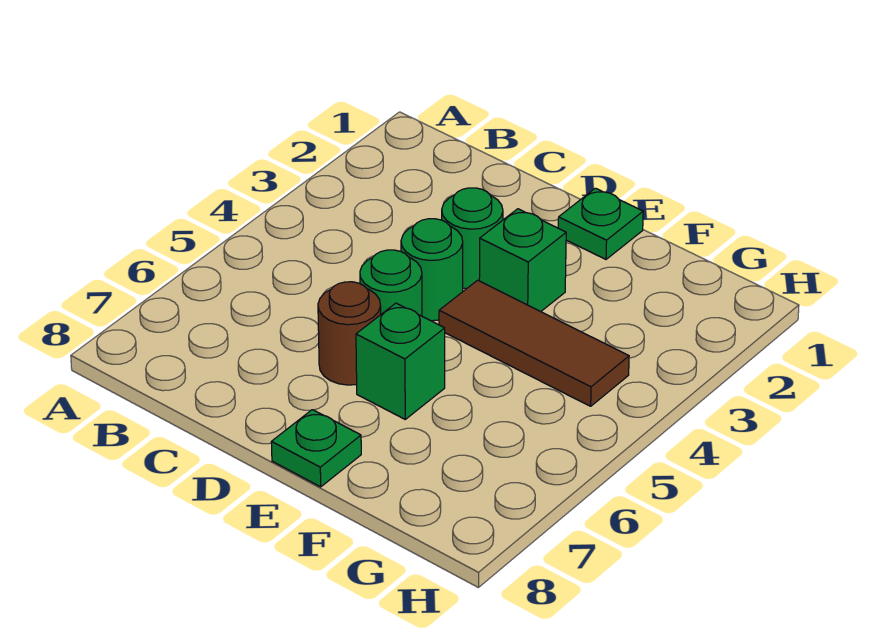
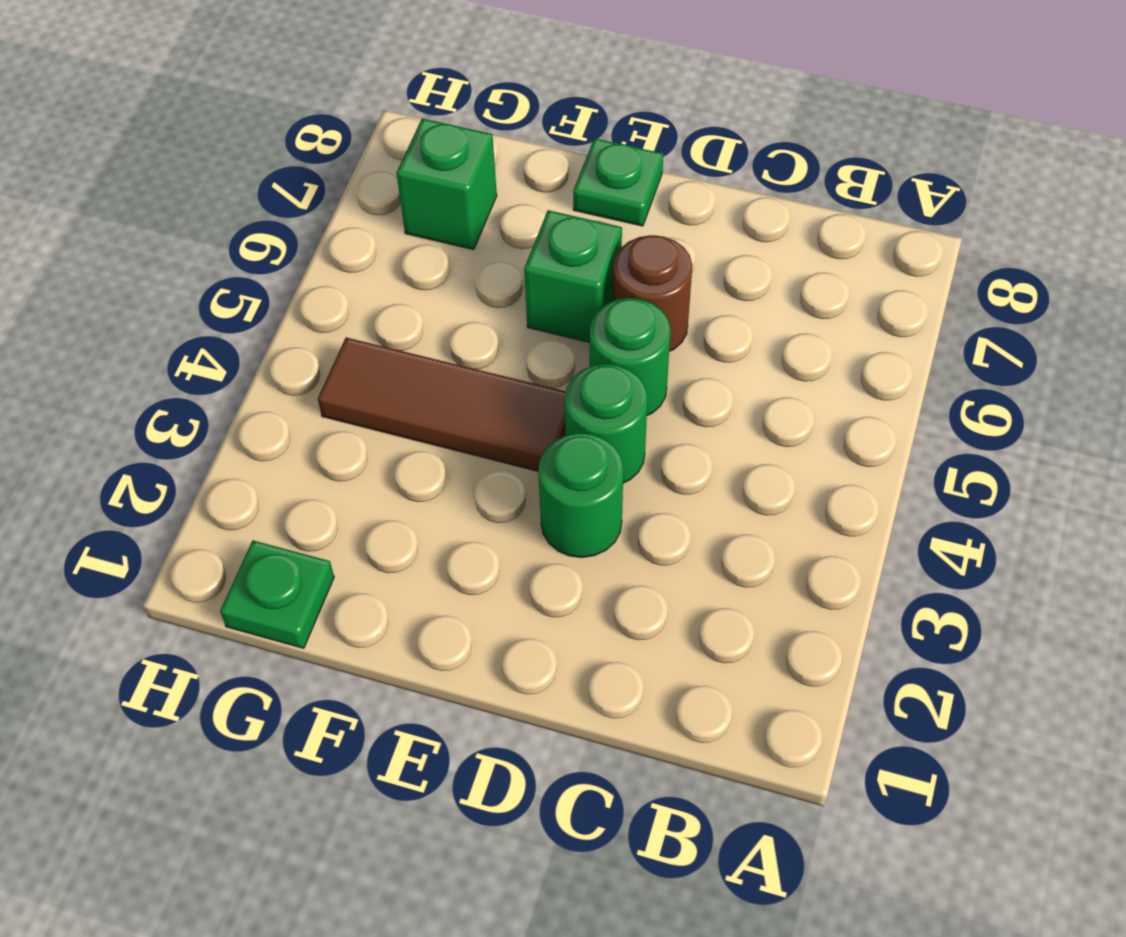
green 1x1 plate [558,188,643,259] -> green 1x1 plate moved to [220,540,334,648]
green 1x1 brick [479,209,566,312] -> green 1x1 brick moved to [397,119,497,250]

